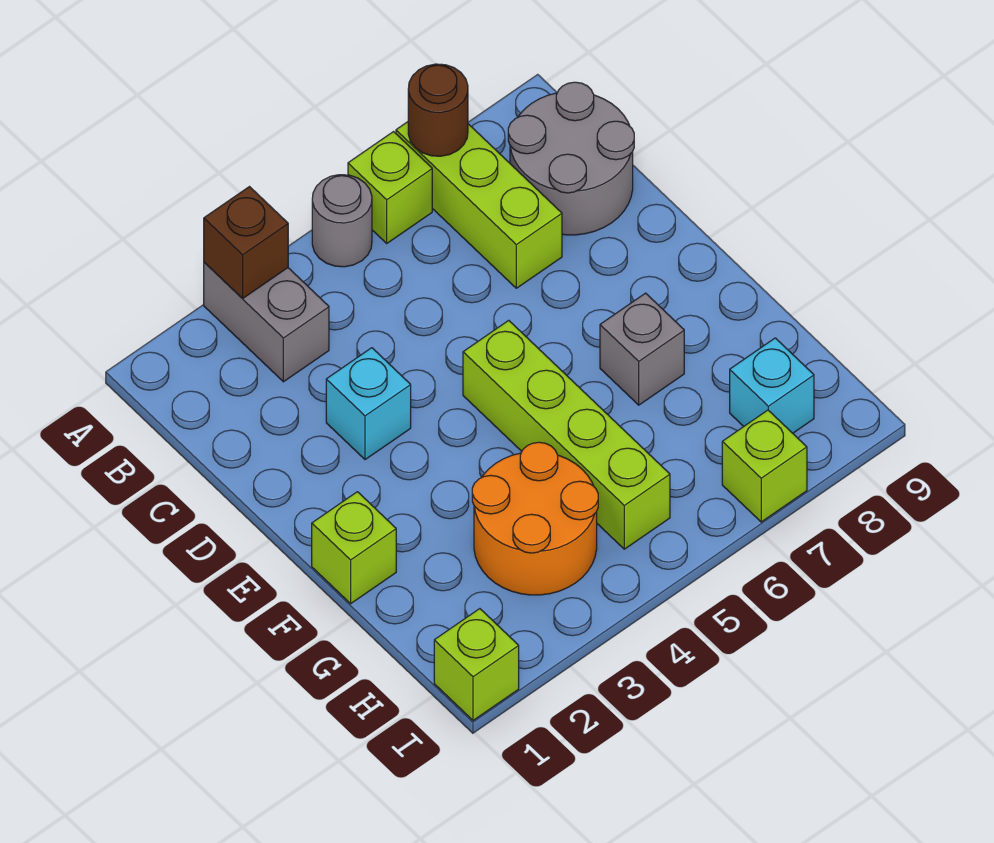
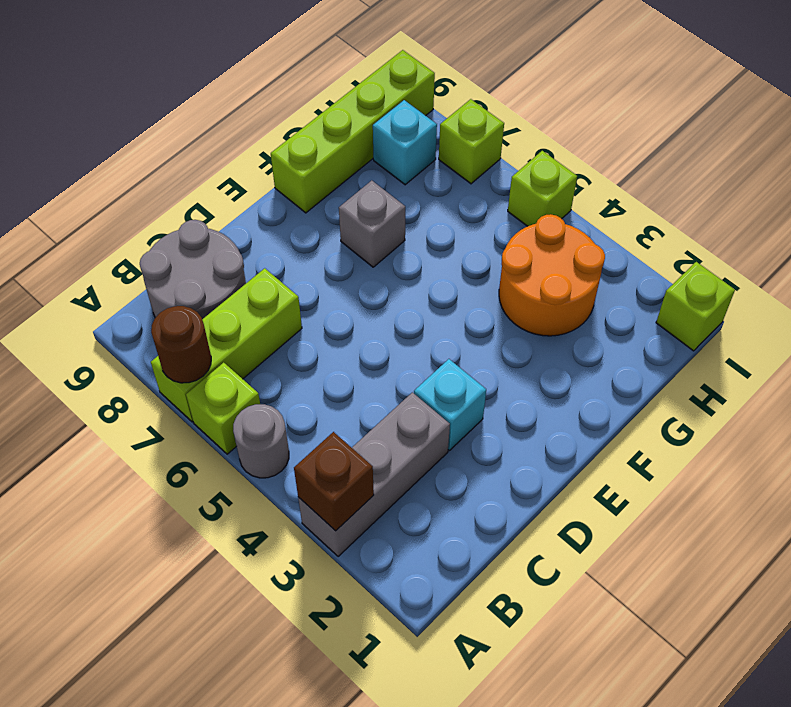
grey 1x2 brick [204,262,329,382] -> grey 1x3 brick [298,392,450,557]
lime 1x4 brick [463,320,670,549] -> lime 1x4 brick moved to [271,50,435,213]
lime 1x1 brick [312,492,396,604] -> lime 1x1 brick moved to [508,151,577,226]

